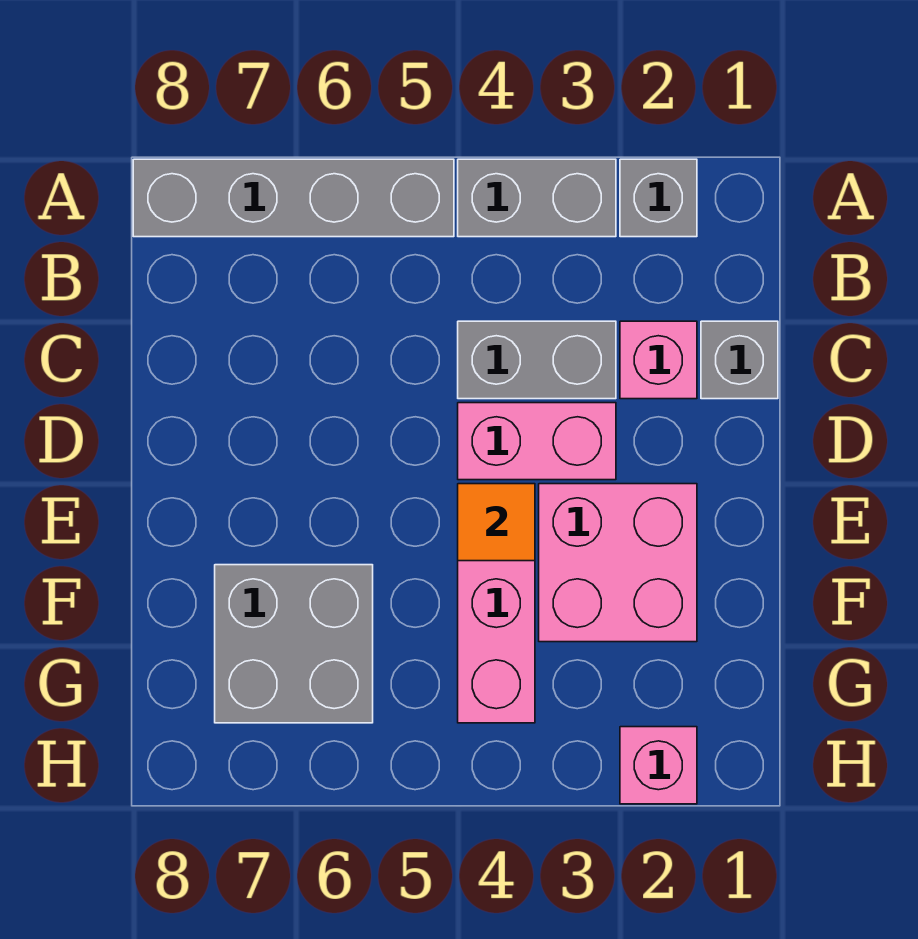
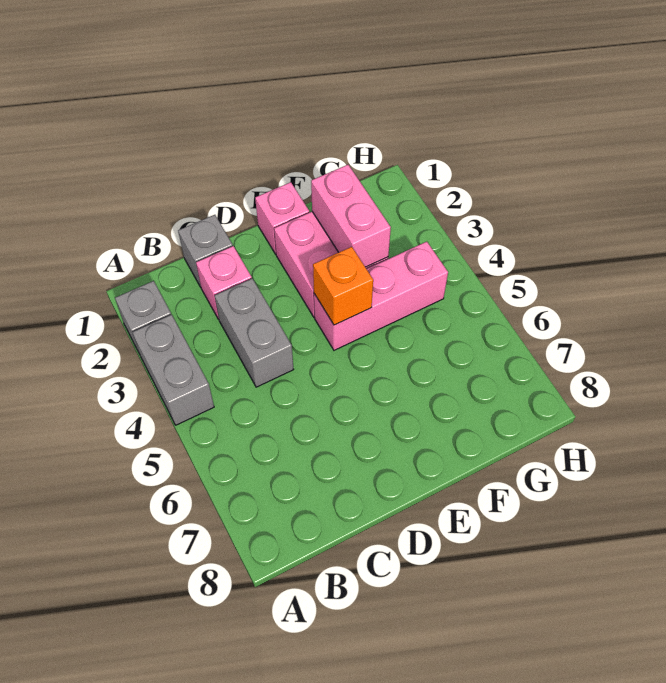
grey 1x4 brick [133,159,454,237] -> none
pink 1x2 brick [458,403,616,480] -> pink 1x2 brick moved to [311,165,391,267]
orange 1x1 tile [458,484,535,561] -> orange 1x1 brick [313,247,373,325]
grey 2x2 brick [215,565,373,723] -> none
pink 1x1 brick [620,727,697,804] -> pink 1x1 brick moved to [255,182,309,254]

